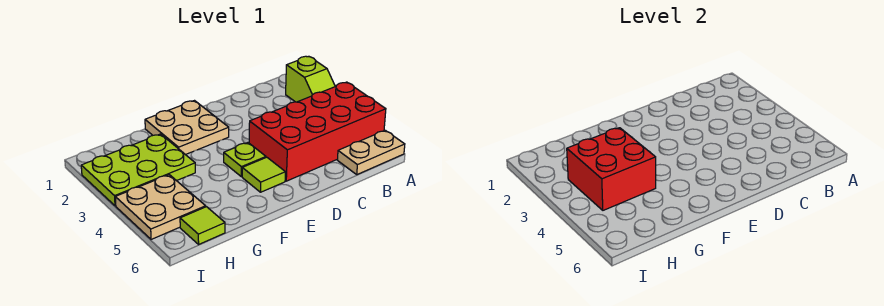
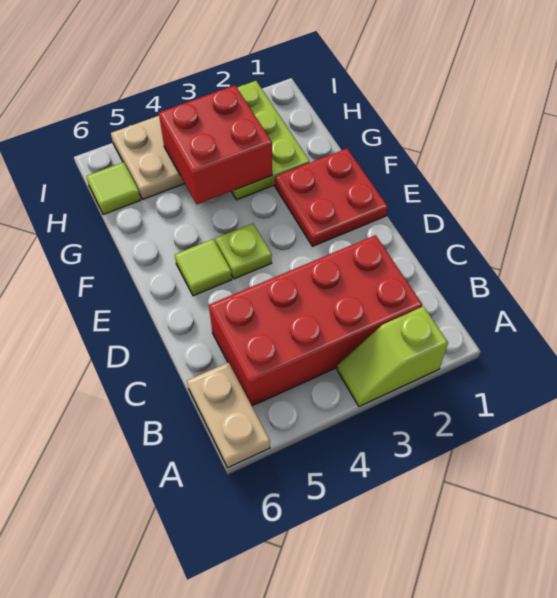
red 2x4 brick [249,82,386,181] -> red 2x4 brick turned to [209,235,422,406]
tan 2x2 plate [145,101,229,155] -> red 2x2 plate [275,149,388,246]

